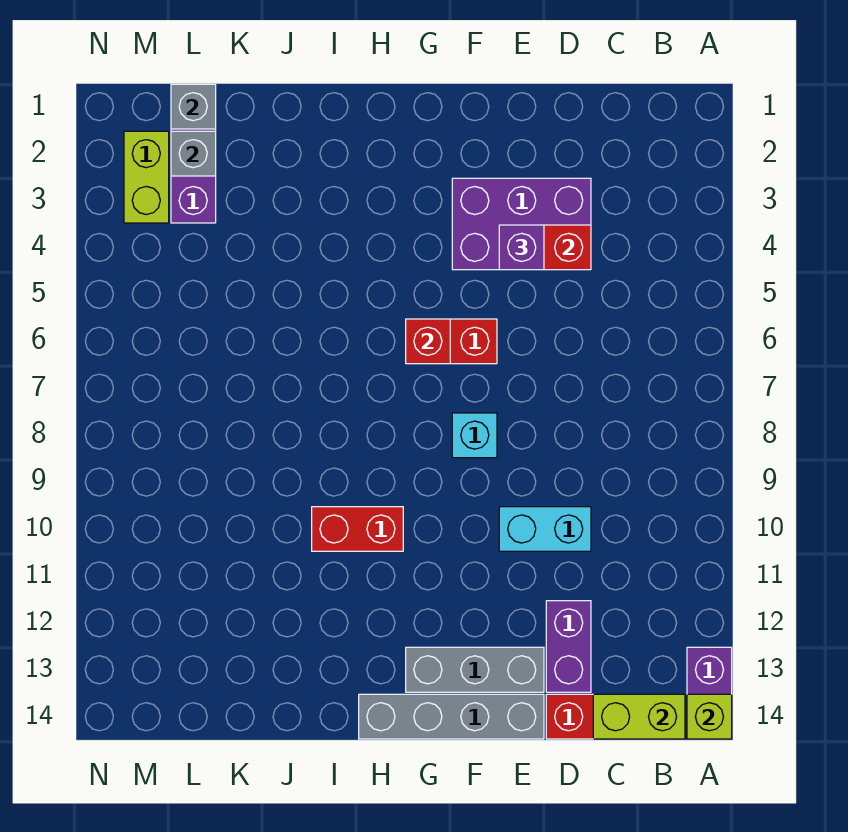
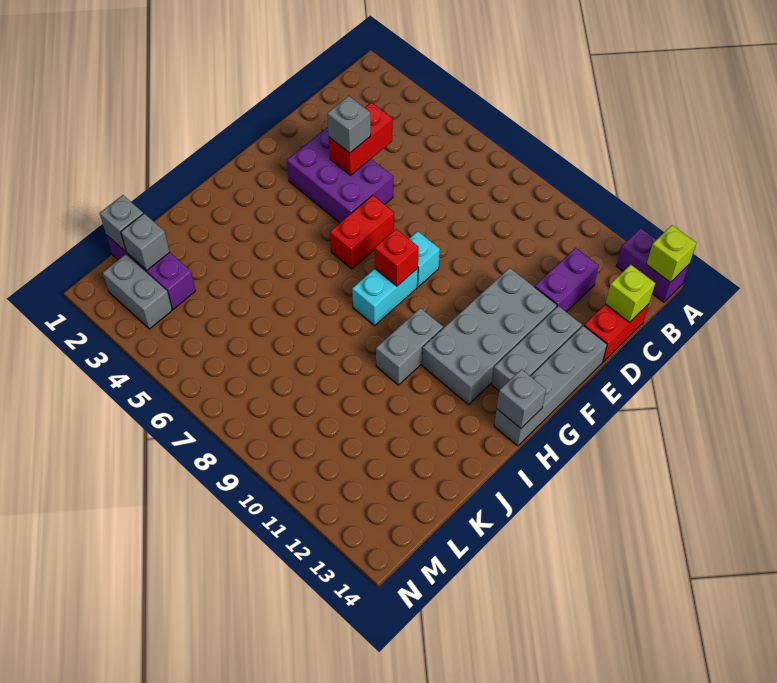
lime 1x2 brick [593,694,685,739] -> lime 1x1 brick [606,265,655,322]
purple 2x3 brick [452,178,591,270] -> purple 2x3 brick turned to [287,127,393,223]
cyan 1x2 brick [499,507,591,551] -> cyan 1x2 brick moved to [352,268,418,326]
purple 1x2 brick [546,601,591,692] -> purple 1x2 brick turned to [535,248,599,312]
purple 1x1 brick [499,225,544,270] -> grey 1x1 brick [327,96,371,153]
none -> grey 2x4 brick [422,268,557,405]
red 1x1 brick [406,319,450,364] -> red 1x1 brick moved to [375,229,419,286]
red 1x2 brick [312,507,403,551] -> grey 1x2 brick [376,308,443,385]
none -> grey 1x1 brick [497,369,546,428]
lime 1x2 brick [124,131,169,223] -> grey 1x2 brick [103,254,172,329]

